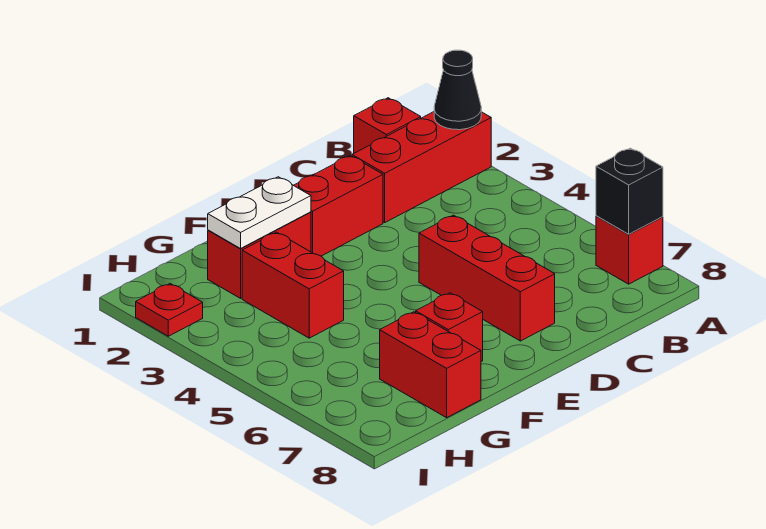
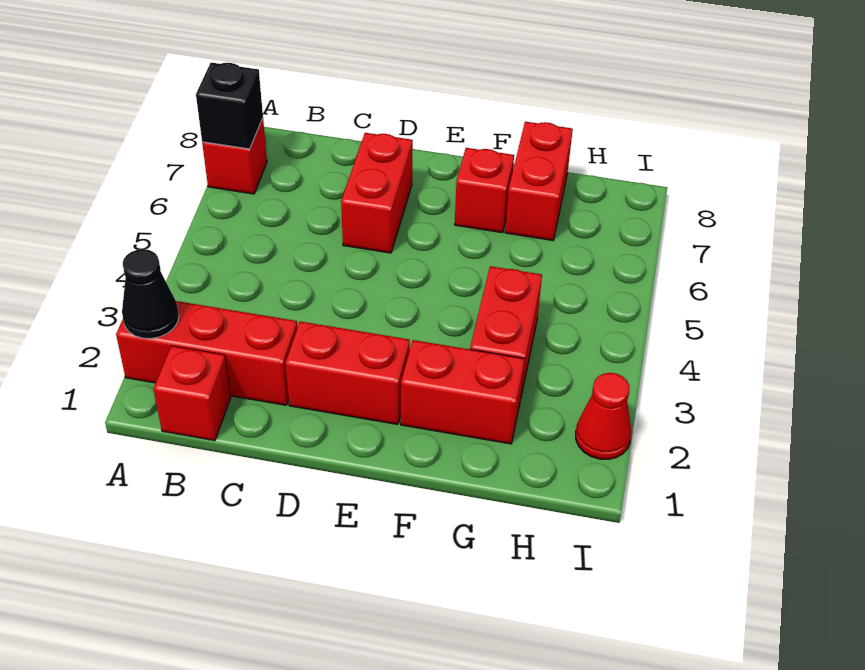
red 1x3 brick [419,215,555,341] -> red 1x2 brick [341,133,413,253]
white 1x2 plate [208,177,311,249] -> none
red 1x1 plate [136,284,203,336] -> red 1x1 cone [576,373,631,459]

